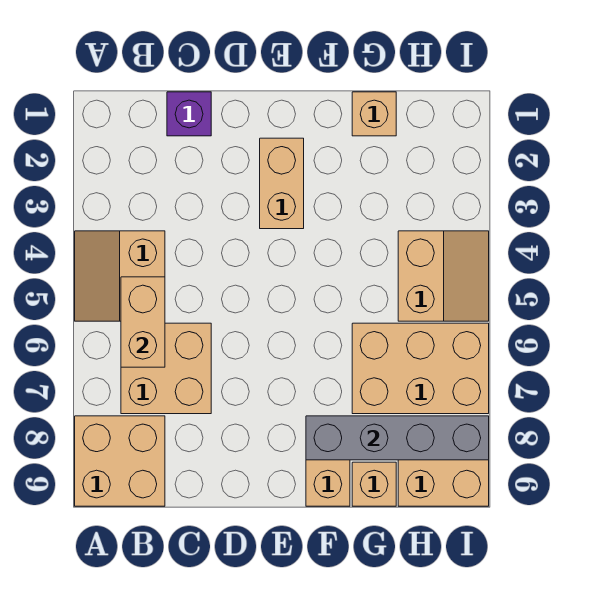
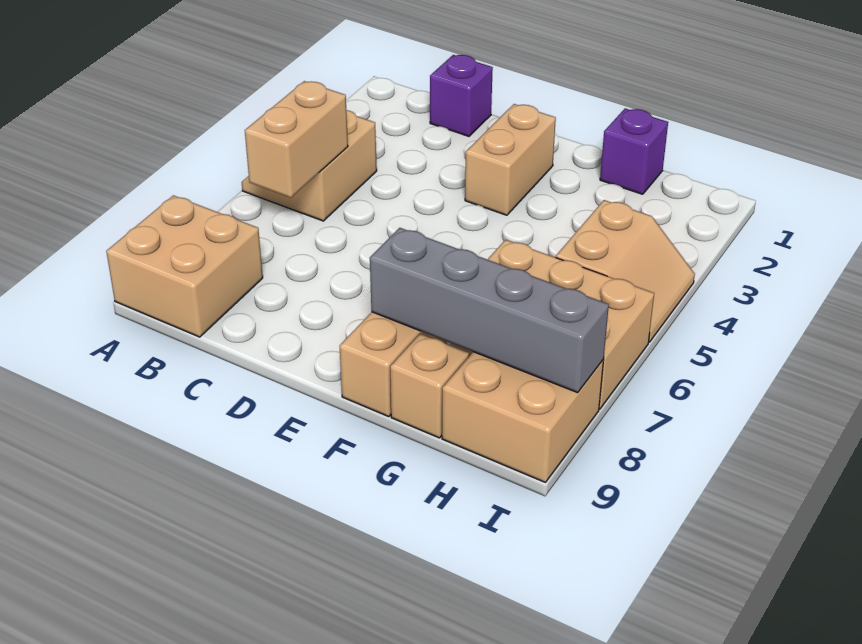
tan 2x2 brick [121,323,211,414] -> none
tan 1x1 brick [352,92,396,136] -> purple 1x1 brick [600,108,668,194]

